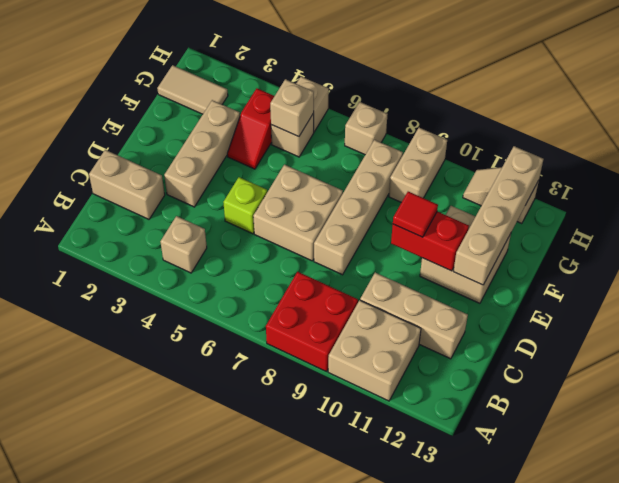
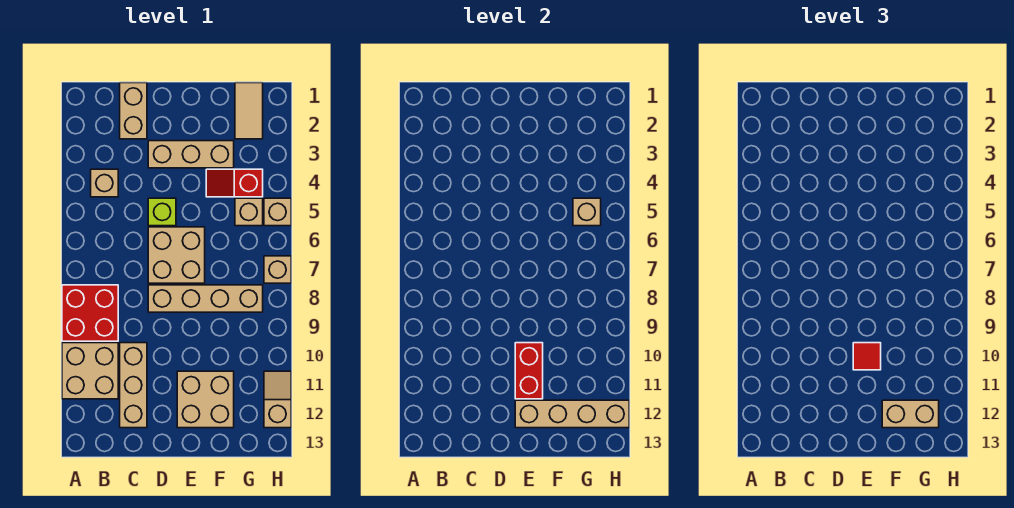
tan 1x2 brick [389,128,447,202] -> tan 1x2 brick moved to [882,400,939,428]

